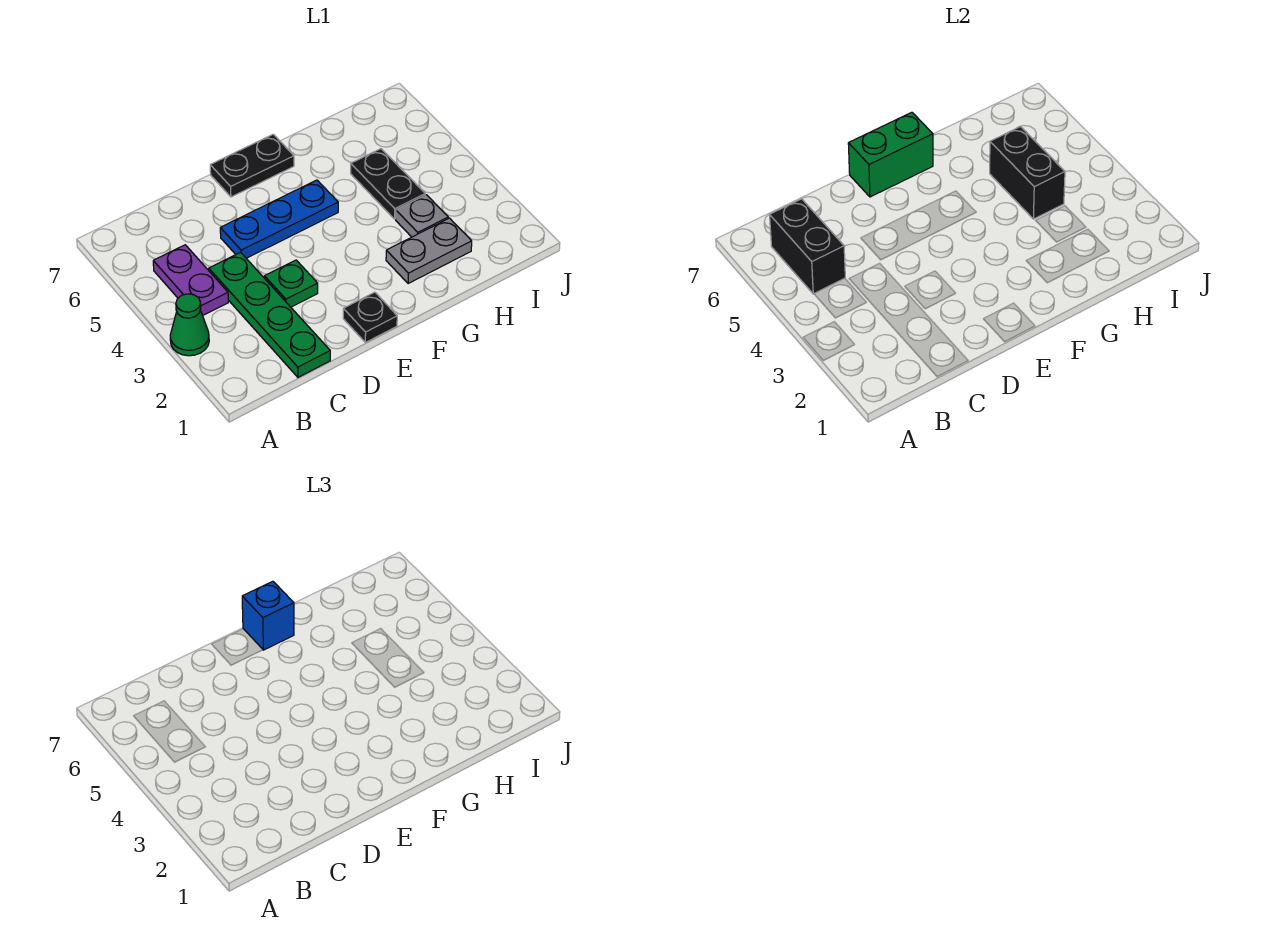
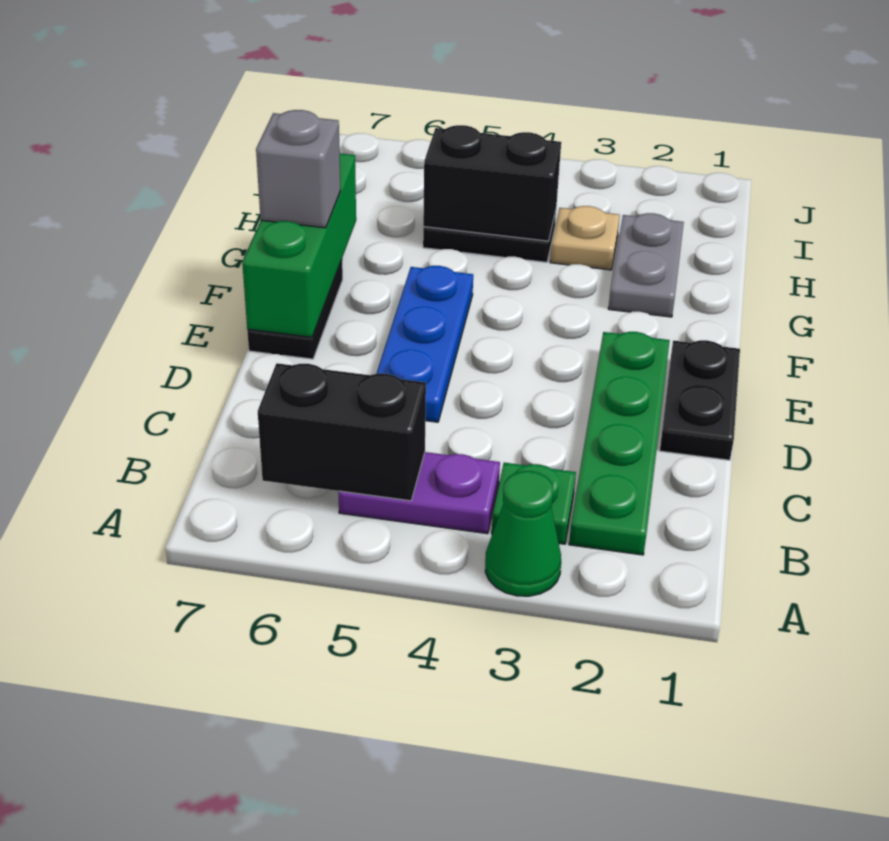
green 1x4 plate [209,252,330,377] -> green 1x4 plate turned to [569,332,670,555]
green 1x1 plate [264,260,318,307] -> green 1x1 plate moved to [492,463,576,544]
black 1x1 plate [343,292,397,342] -> black 1x2 plate [660,340,740,460]
green 1x2 brick [848,112,933,197] -> green 1x3 brick [242,153,356,337]
blue 1x1 brick [242,581,294,650] -> grey 1x1 brick [256,110,341,228]
grey 1x1 plate [396,195,448,237] -> tan 1x1 plate [550,206,620,270]

